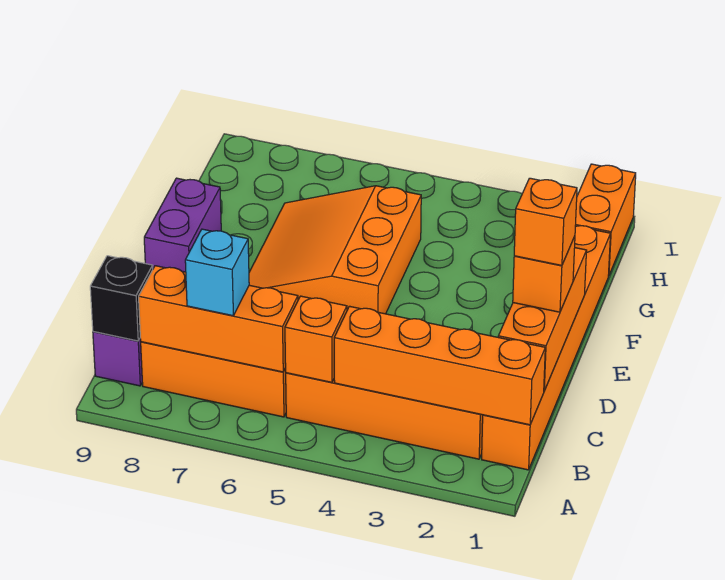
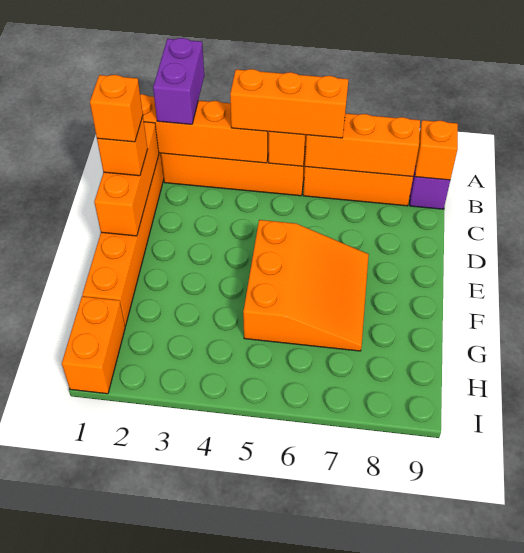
none -> orange 1x3 brick [230,69,348,138]
cyan 1x1 brick [185,229,249,316] -> none
black 1x1 brick [90,256,153,341] -> orange 1x1 brick [415,120,458,180]
purple 1x2 brick [144,178,221,272] -> purple 1x2 brick moved to [153,38,204,124]

